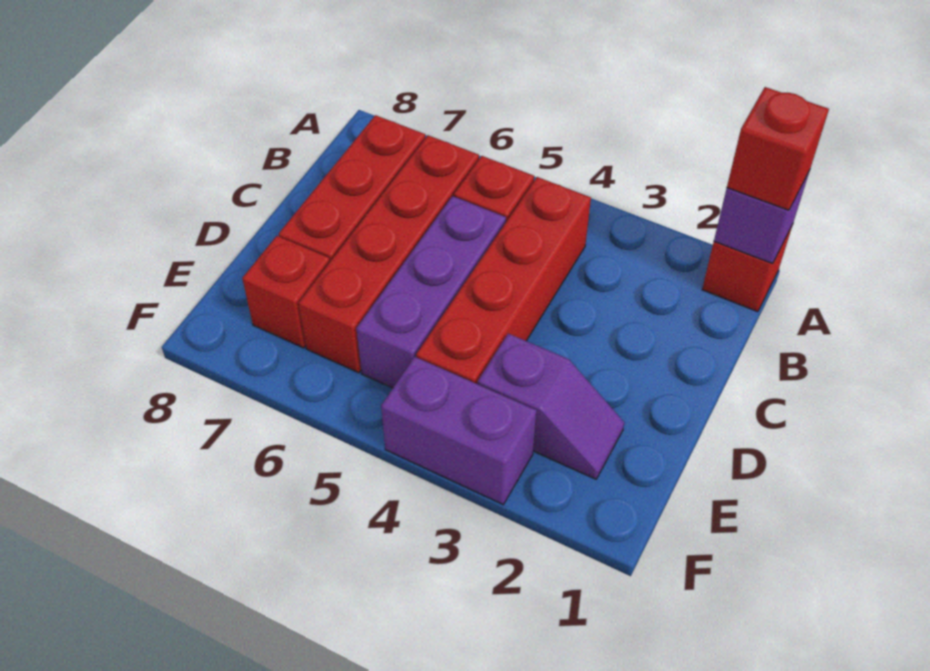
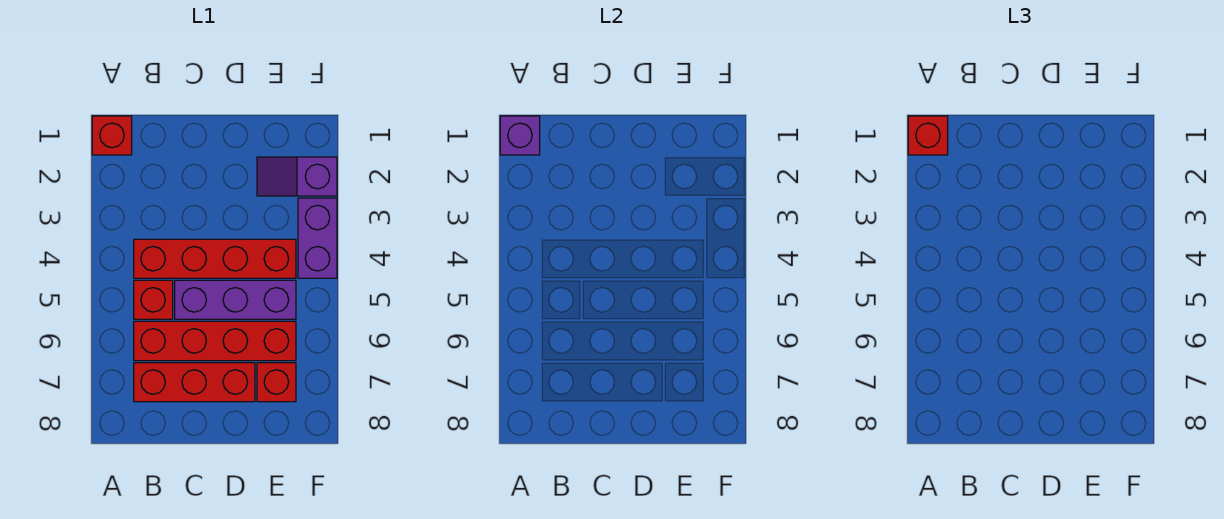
purple 1x2 slope [478,334,624,479] -> purple 1x2 slope turned to [257,157,337,196]

